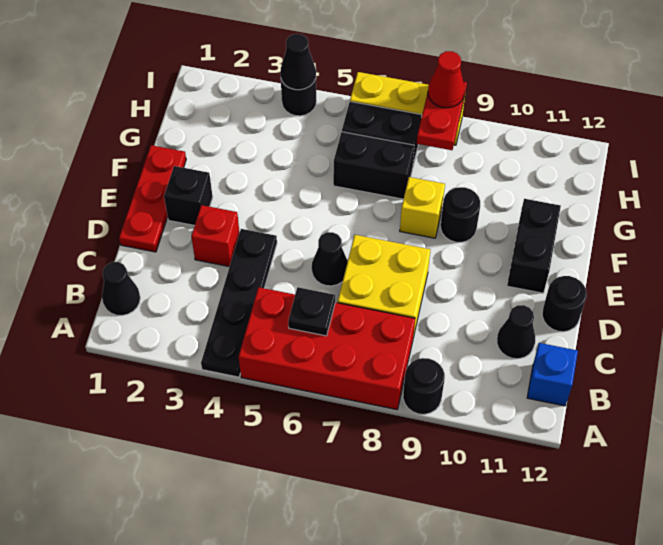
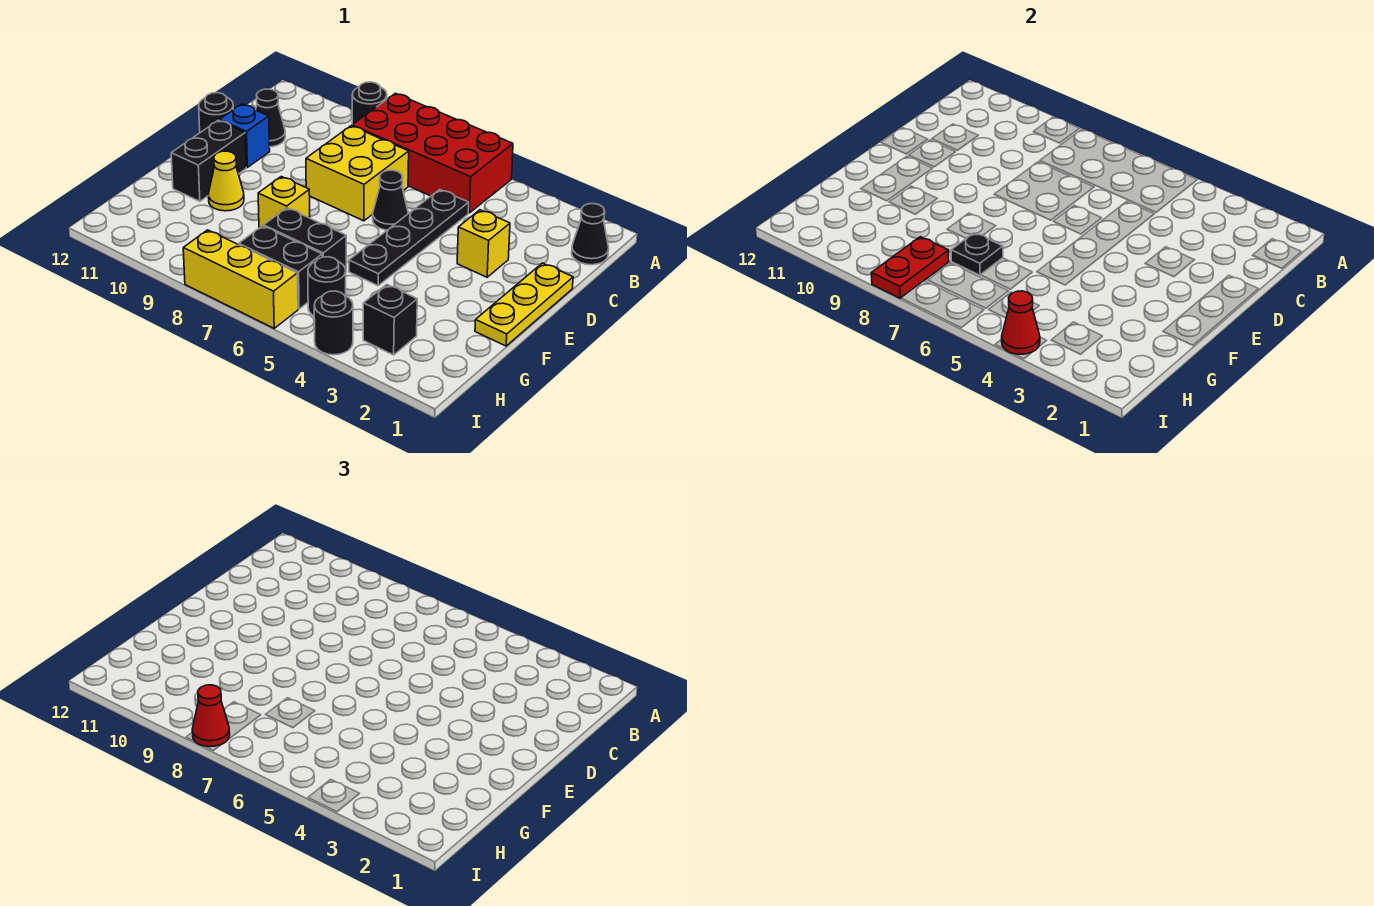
black 1x4 plate [201,229,277,377] -> black 1x4 plate moved to [349,190,469,285]
black 1x1 plate [288,287,335,336] -> black 1x1 plate moved to [951,233,1003,275]
blue 1x1 brick [527,343,578,406] -> blue 1x1 brick moved to [220,104,270,167]
red 1x3 plate [119,145,186,252] -> yellow 1x3 plate [475,263,573,346]
red 1x1 brick [191,205,240,267] -> yellow 1x1 brick [457,210,510,277]
black 1x1 brick [164,166,213,226] -> black 1x1 brick moved to [363,284,417,355]
black 1x1 round brick [441,187,480,242] -> black 1x1 round brick moved to [308,257,346,316]
none -> yellow 1x1 cone [208,151,244,211]
black 1x1 cone [280,34,316,90] -> red 1x1 cone [1002,291,1040,354]

